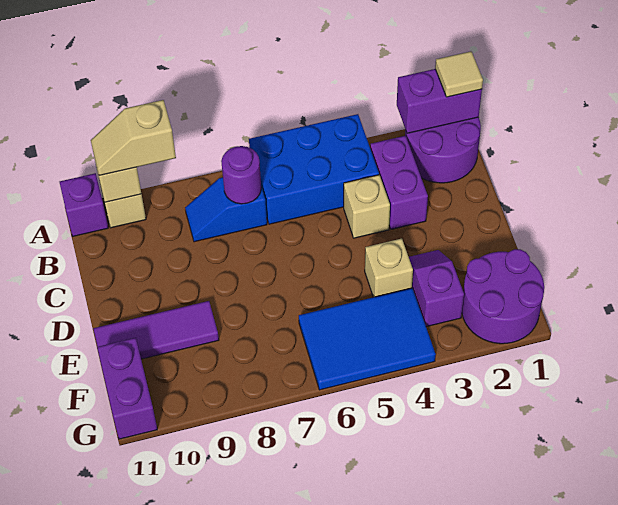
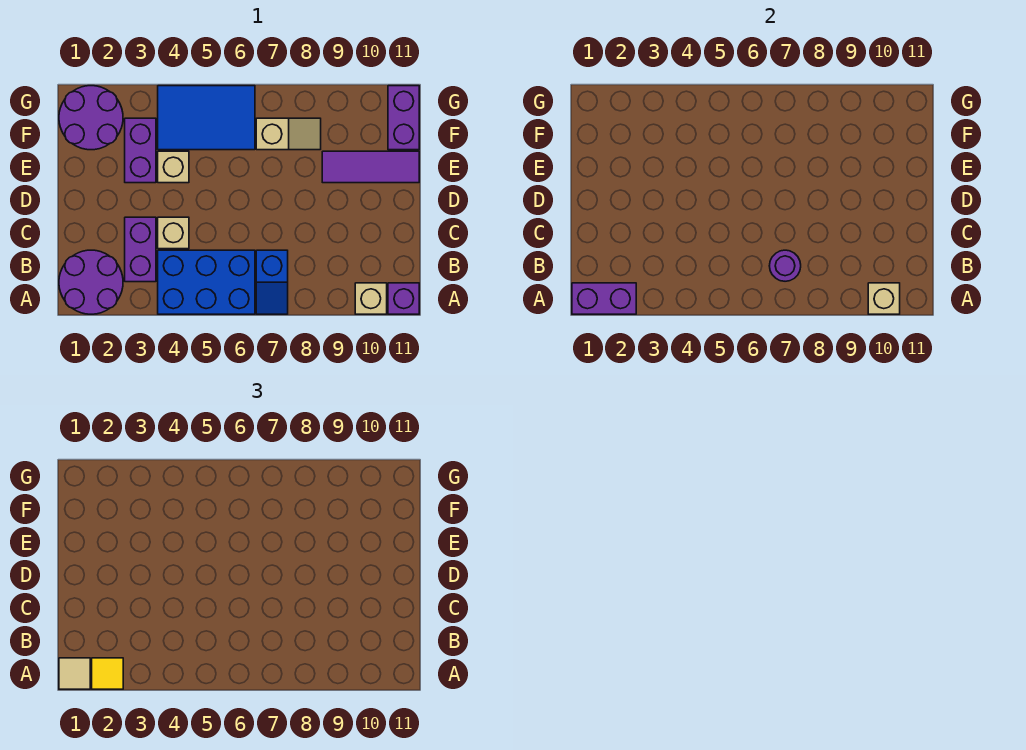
none -> yellow 1x1 tile [92,658,123,689]
tan 1x2 slope [91,100,176,176] -> tan 1x2 slope moved to [256,118,321,150]
blue 1x2 slope [185,177,267,242] -> blue 1x2 slope turned to [256,250,288,314]
purple 1x2 slope [409,250,464,327] -> purple 1x2 brick [125,118,156,183]

